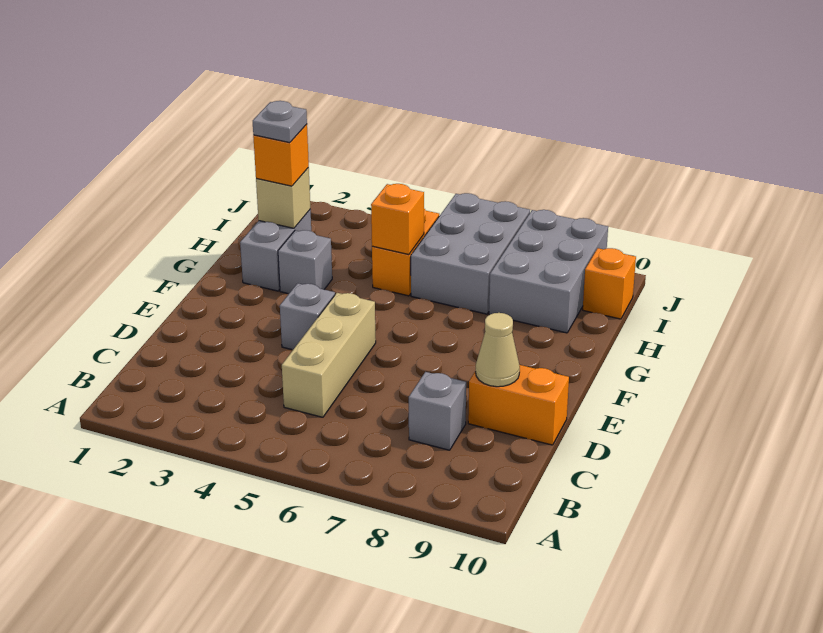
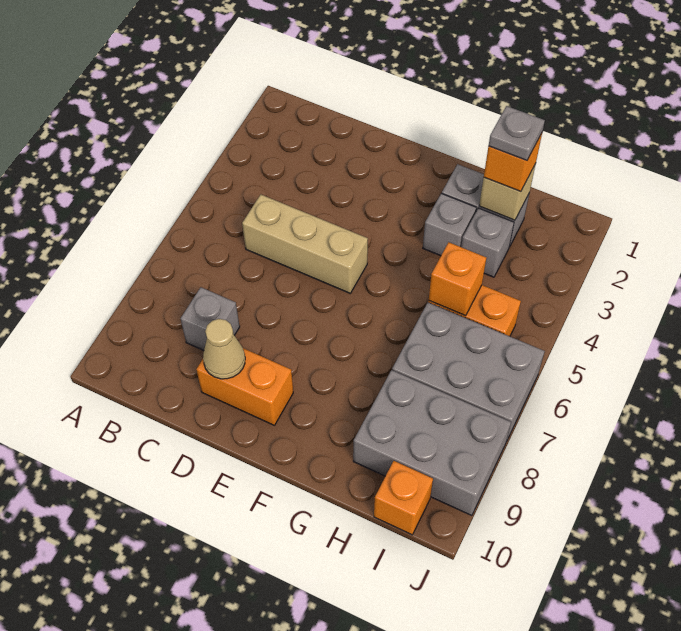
orange 1x2 brick [468,365,569,445] -> orange 1x2 brick turned to [196,348,293,425]
grey 1x1 brick [280,283,335,350] -> grey 1x1 brick moved to [461,208,514,277]

